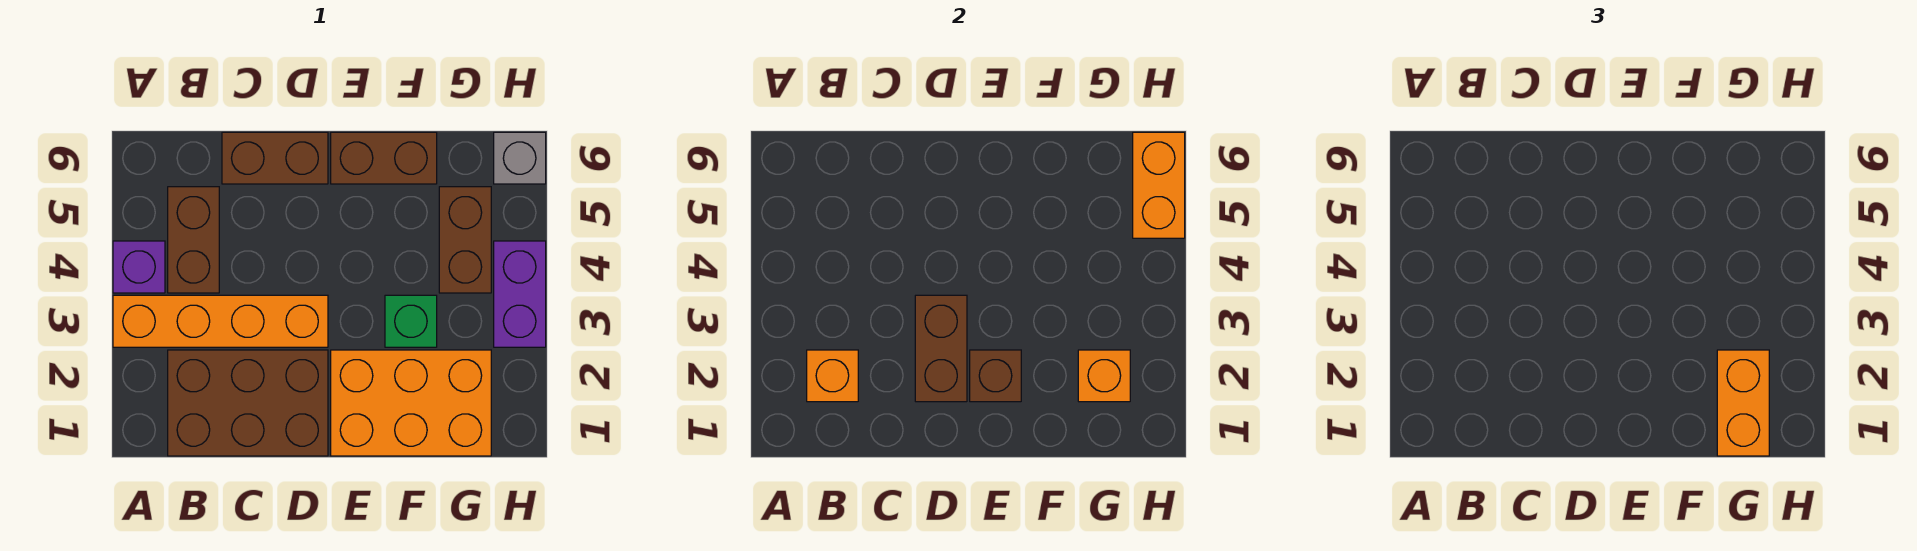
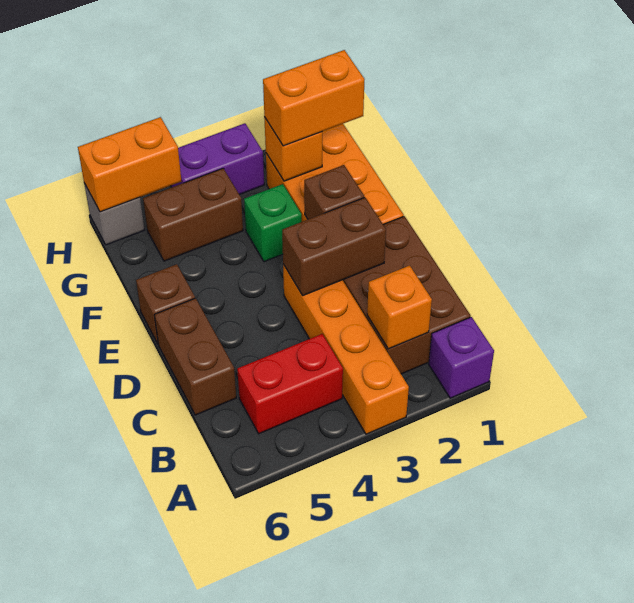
purple 1x1 brick [113,241,165,293] -> purple 1x1 brick moved to [429,317,494,398]
brown 1x2 brick [168,187,219,293] -> red 1x2 brick [237,334,343,434]
brown 1x2 brick [331,132,437,184] -> brown 1x1 brick [136,264,195,343]

